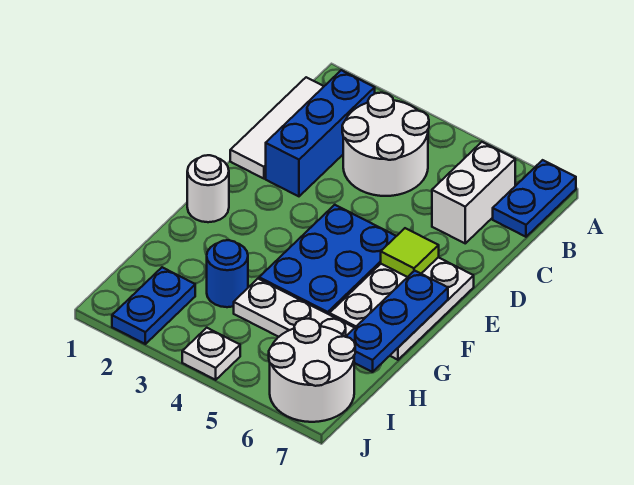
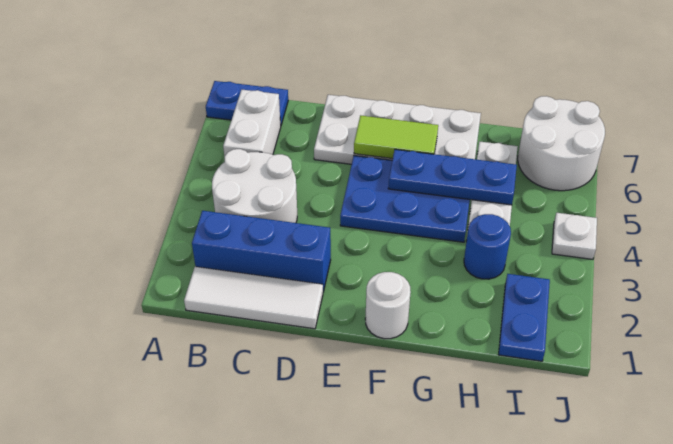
white 1x2 brick [432,142,515,243] -> white 1x2 brick turned to [223,90,281,157]
white 2x3 plate [329,257,474,360] -> white 2x4 plate [314,95,481,164]
lime 1x1 tile [381,228,439,277] -> lime 1x2 tile [354,115,438,159]
blue 1x3 plate [346,271,448,372] -> blue 1x3 plate moved to [388,149,517,205]
blue 1x2 plate [112,267,195,344] -> blue 1x2 plate turned to [499,274,550,361]

